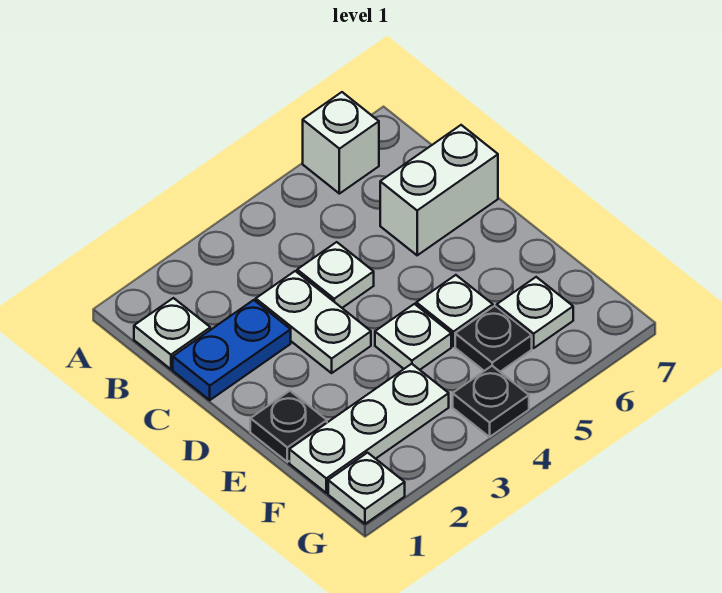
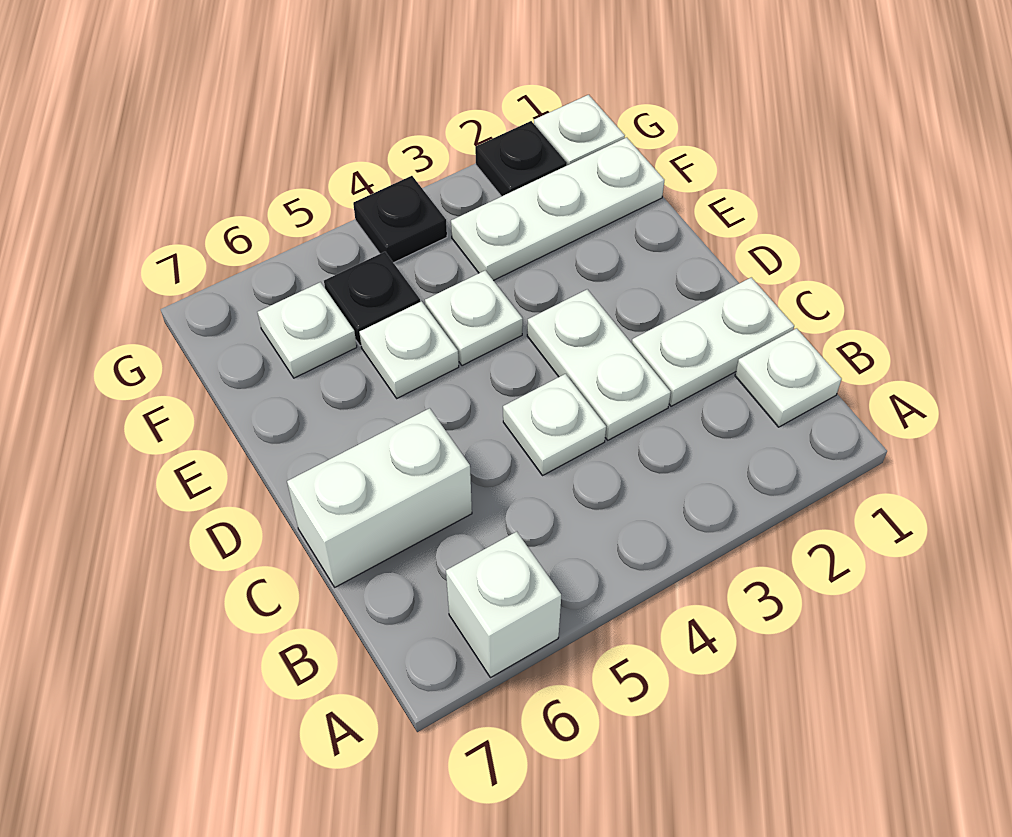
blue 1x2 plate [173,300,291,400] -> white 1x2 plate [632,277,794,406]
black 1x1 plate [250,391,327,462] -> black 1x1 plate moved to [475,121,567,196]

